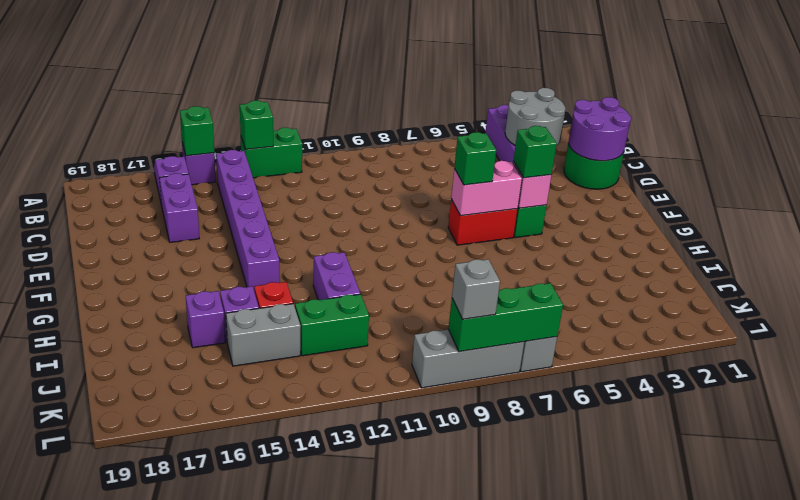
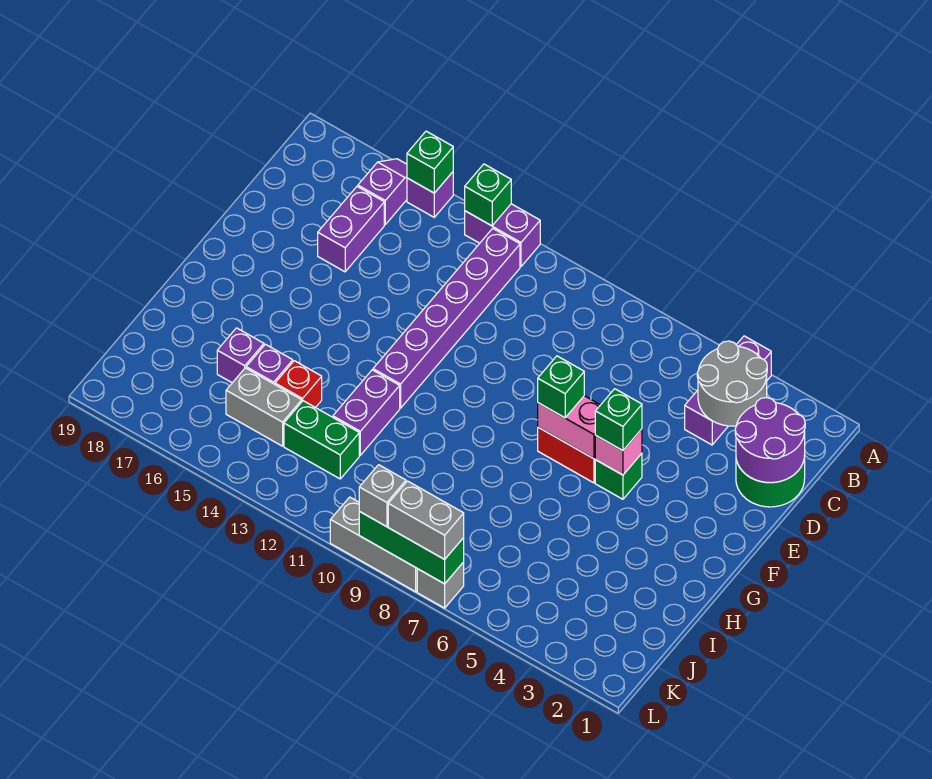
green 1x2 brick [241,128,302,178] -> purple 1x2 brick [465,204,540,266]
purple 1x6 brick [216,150,280,289] -> purple 1x6 brick moved to [373,228,520,408]
none -> grey 1x2 brick [388,481,464,559]

